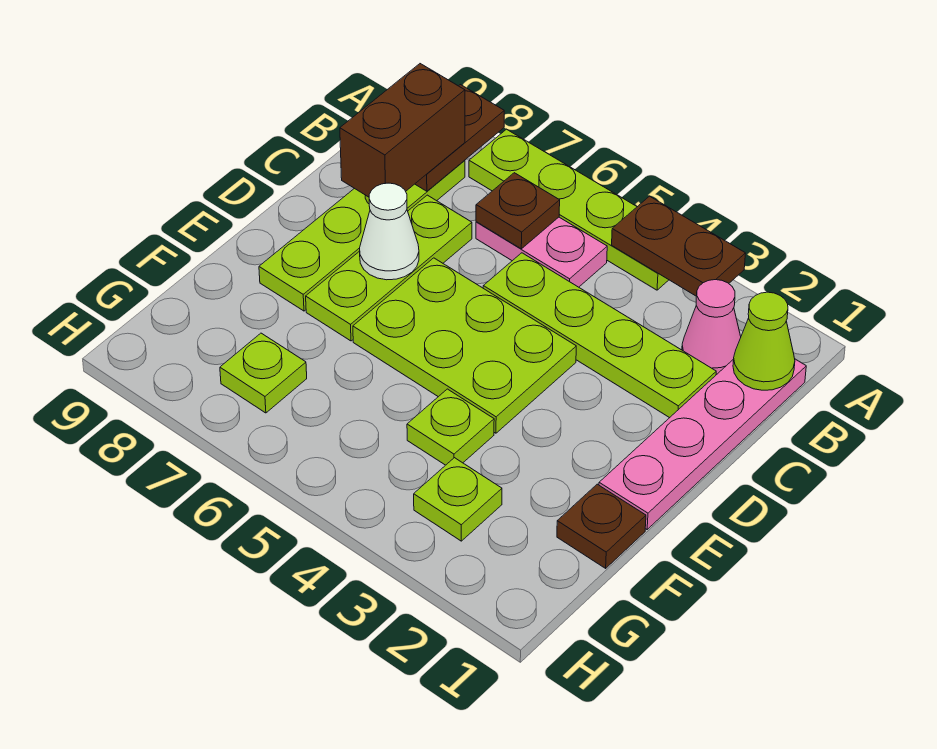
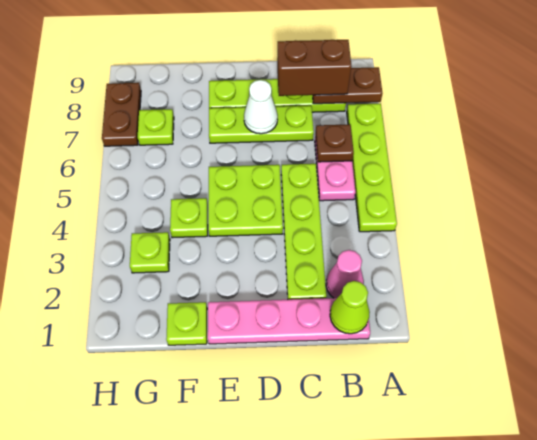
brown 1x2 plate [612,196,746,296] -> brown 1x2 plate moved to [102,83,141,146]
lime 2x3 plate [353,258,576,433] -> lime 2x2 plate [208,165,283,236]
brown 1x1 plate [557,484,646,568] -> lime 1x1 plate [166,302,207,345]

